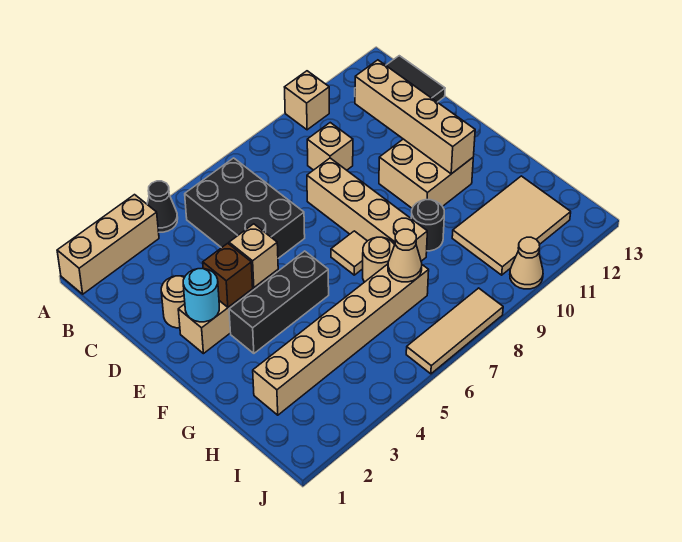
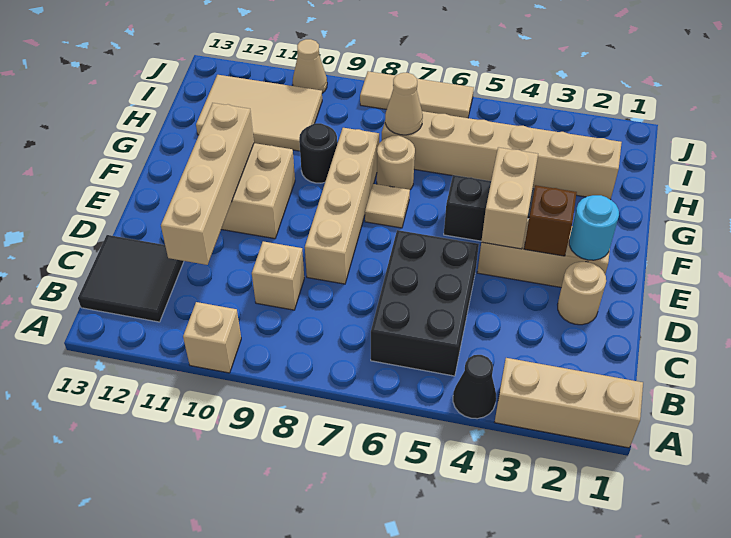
tan 1x1 brick [229,224,278,287] -> tan 1x2 brick [481,147,538,249]

